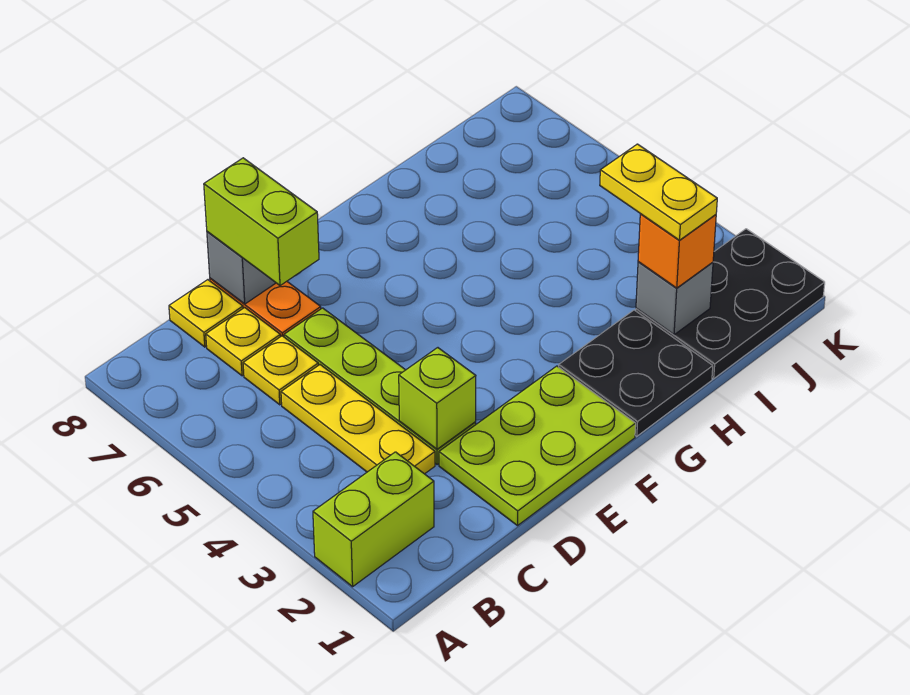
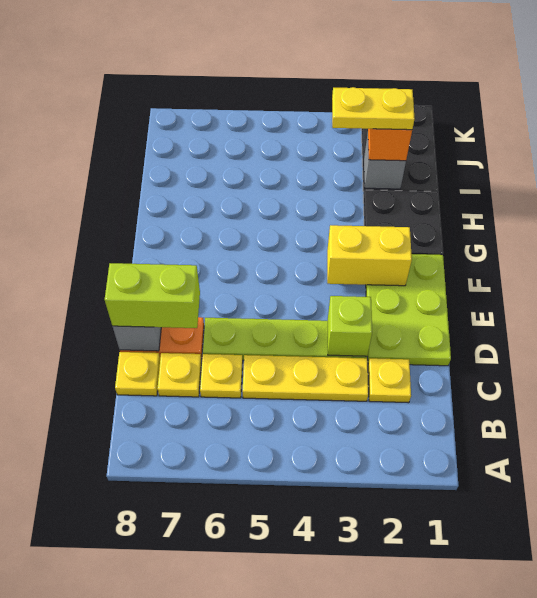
lime 1x2 brick [313,452,434,587] -> none
none -> yellow 1x1 plate [368,358,411,403]
none -> yellow 1x2 brick [327,225,412,286]

